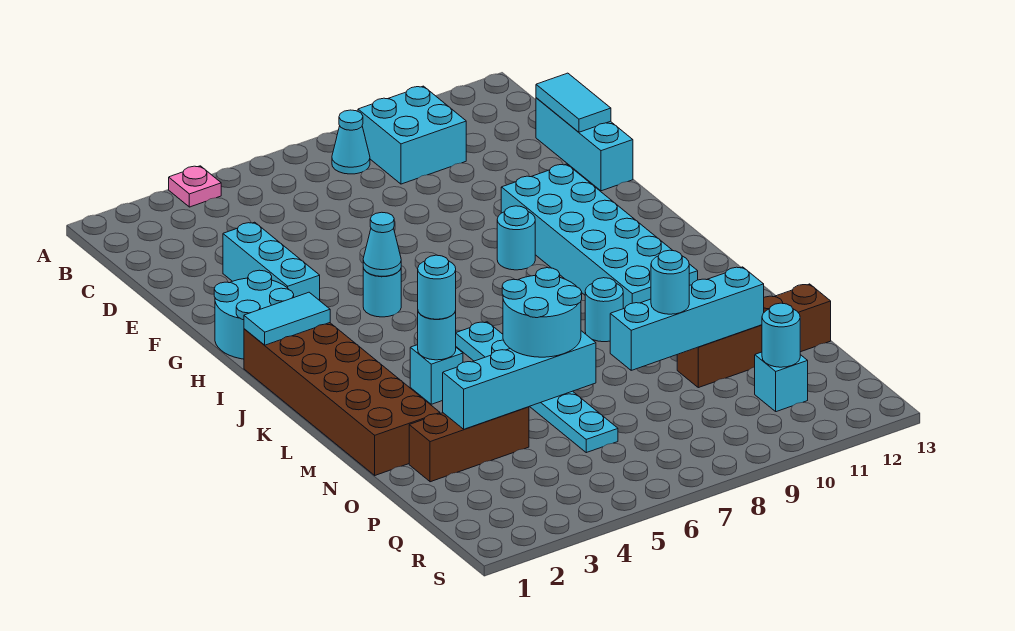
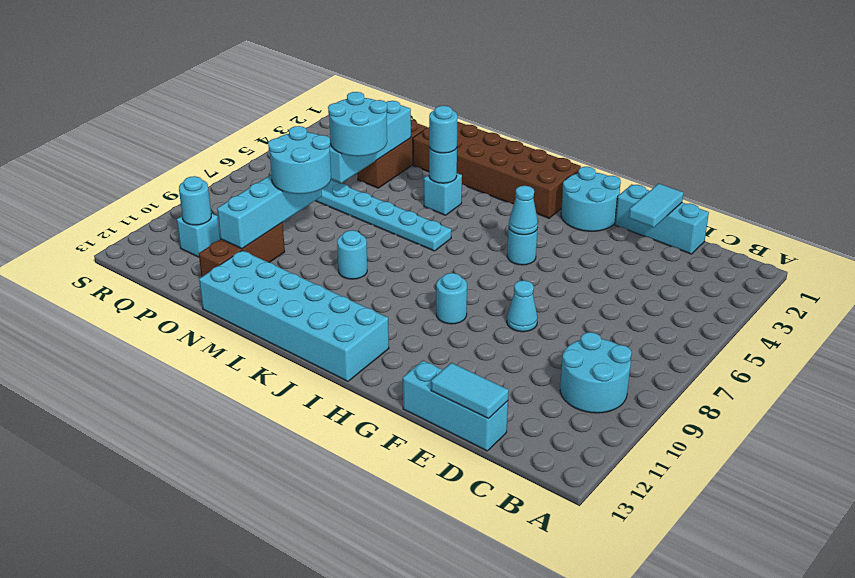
pink 1x1 plate [169,166,221,207] -> none
cyan 1x1 cone [332,110,370,174] -> cyan 1x1 cone moved to [507,280,538,332]
cyan 2x2 brick [358,86,466,184] -> cyan 2x2 round brick [560,332,632,413]
cyan 1x3 brick [223,222,320,301] -> cyan 1x3 brick moved to [615,184,709,254]
cyan 2x6 brick [501,164,698,309] -> cyan 2x6 brick moved to [199,251,389,381]
cyan 1x2 tile [244,292,330,345] -> cyan 1x2 tile moved to [629,184,683,227]
cyan 1x1 round brick [651,250,689,314] -> cyan 2x2 round brick [268,126,331,194]
brown 1x4 brick [677,284,831,388] -> brown 1x3 brick [199,222,285,277]

